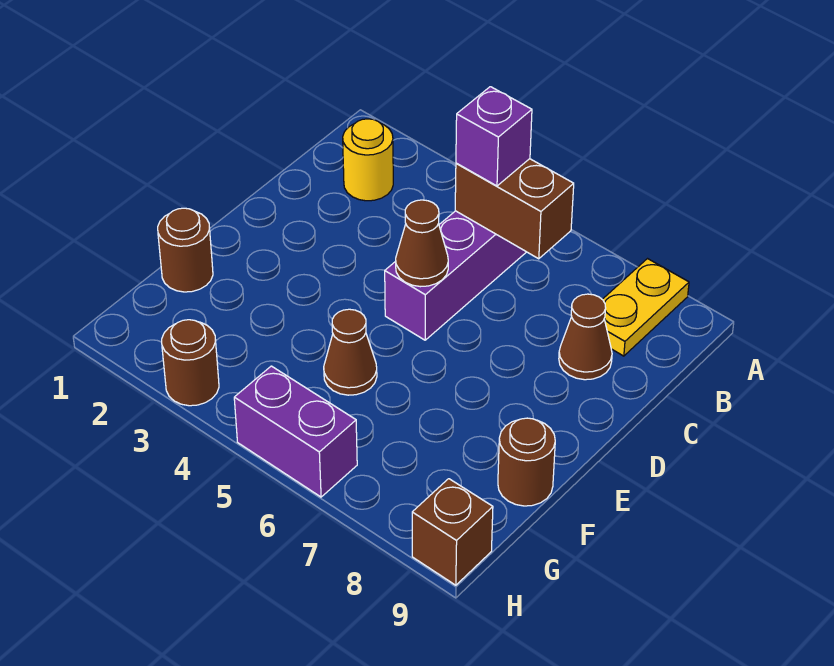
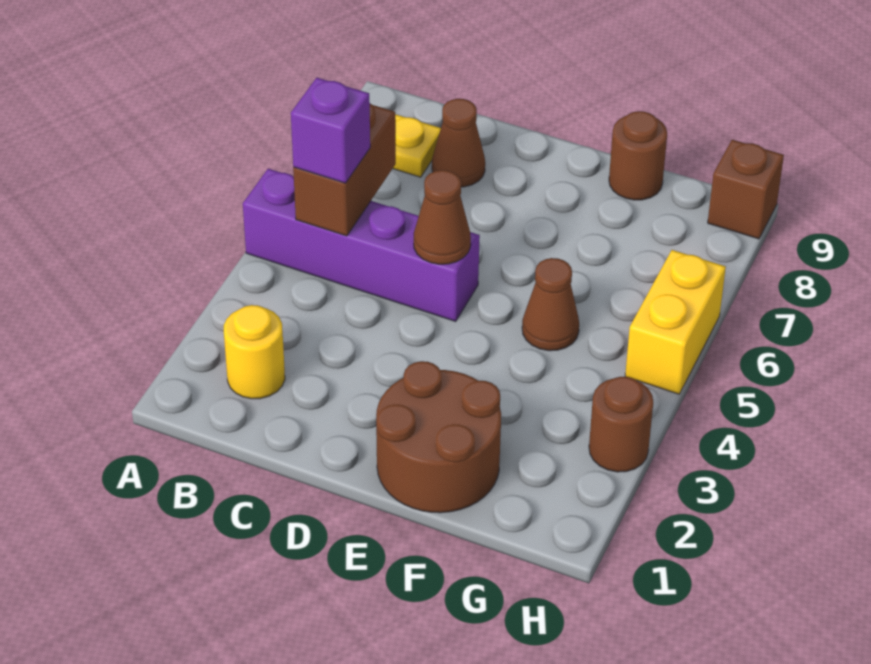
brown 1x1 round brick [158,208,213,292] -> brown 2x2 round brick [376,361,501,513]
purple 1x2 brick [234,366,357,497] -> yellow 1x2 brick [625,250,726,394]

